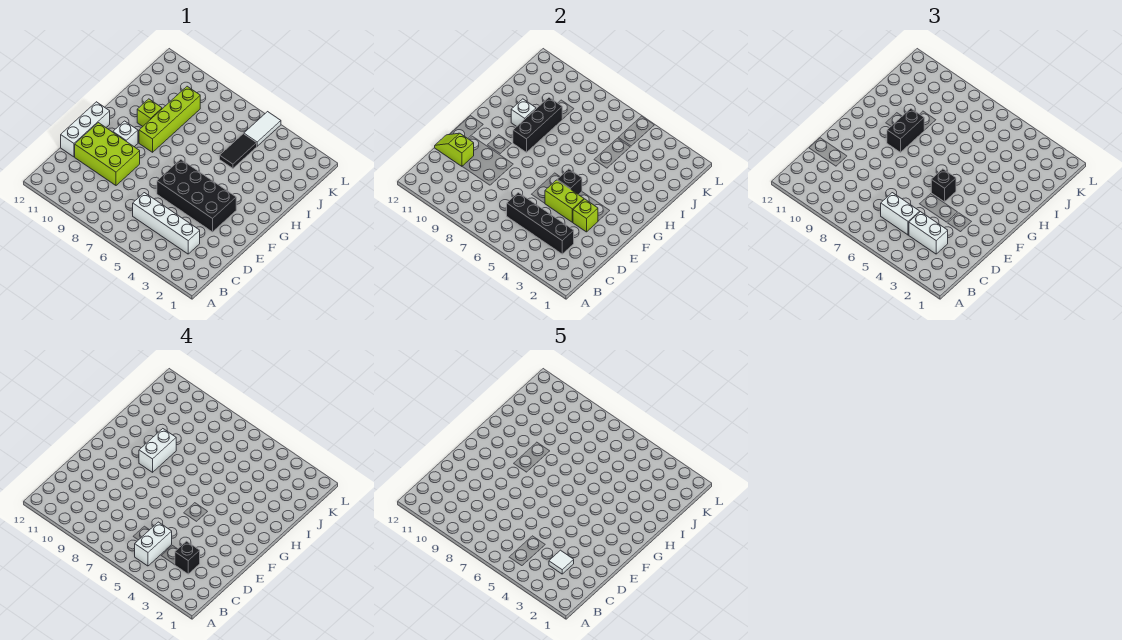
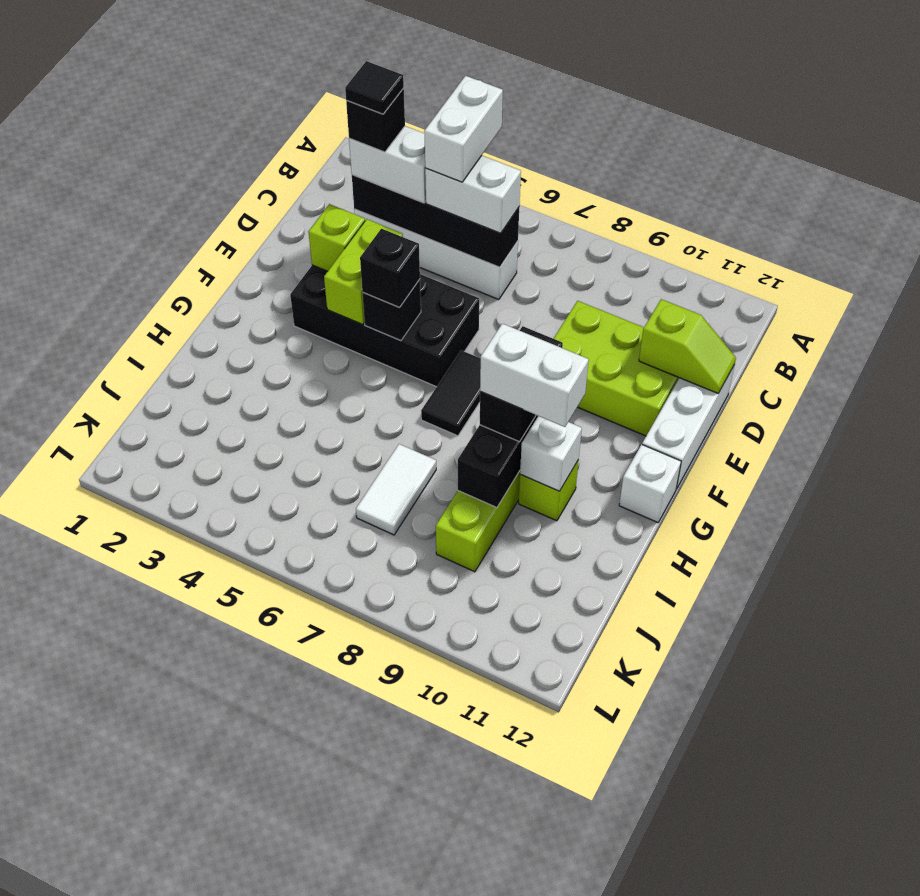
white 1x1 tile [549,550,574,574] -> black 1x1 tile [345,61,404,114]
lime 1x2 brick [545,180,584,222] -> lime 1x2 brick turned to [324,219,403,325]
white 1x1 brick [113,121,138,147] -> white 1x1 brick moved to [619,445,681,522]
white 1x2 brick [139,429,176,472] -> white 1x2 brick turned to [480,324,589,427]
black 1x2 tile [220,134,257,168] -> black 1x2 tile moved to [421,350,481,436]
white 1x2 tile [244,112,281,146] -> white 1x2 tile moved to [356,444,436,535]

